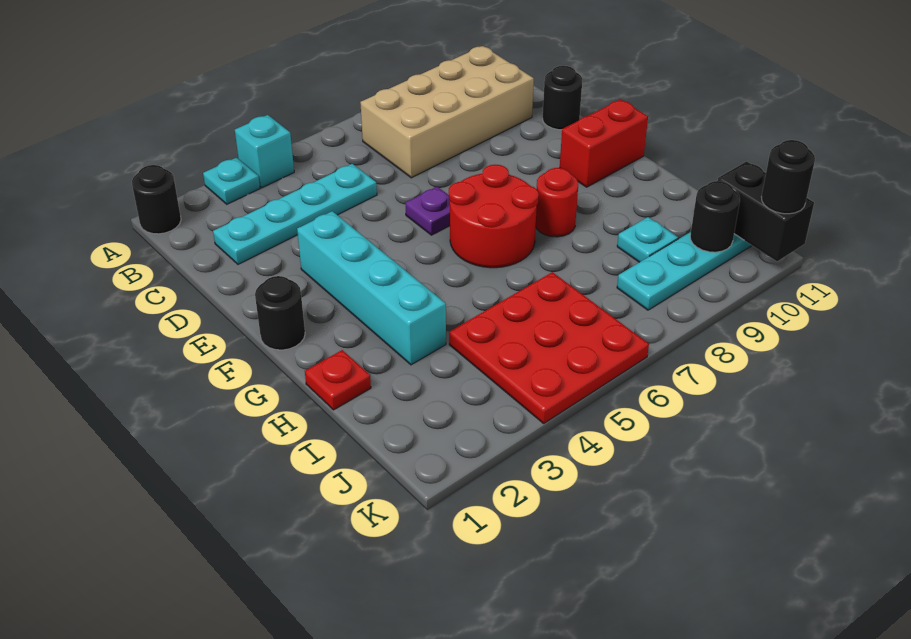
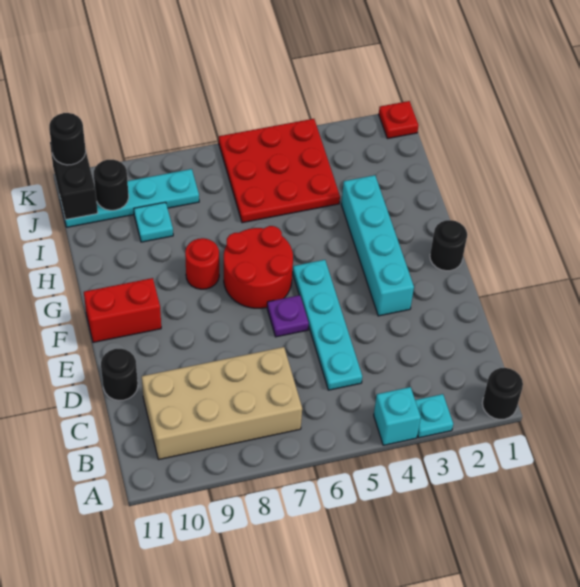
cyan 1x4 plate [213,164,377,264] -> cyan 1x4 plate turned to [293,260,362,390]
red 1x1 plate [305,350,371,410] -> red 1x1 plate moved to [379,101,419,139]

